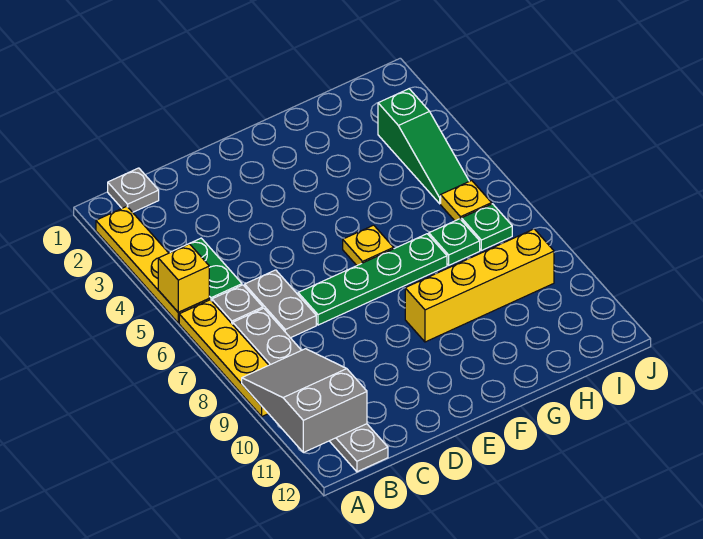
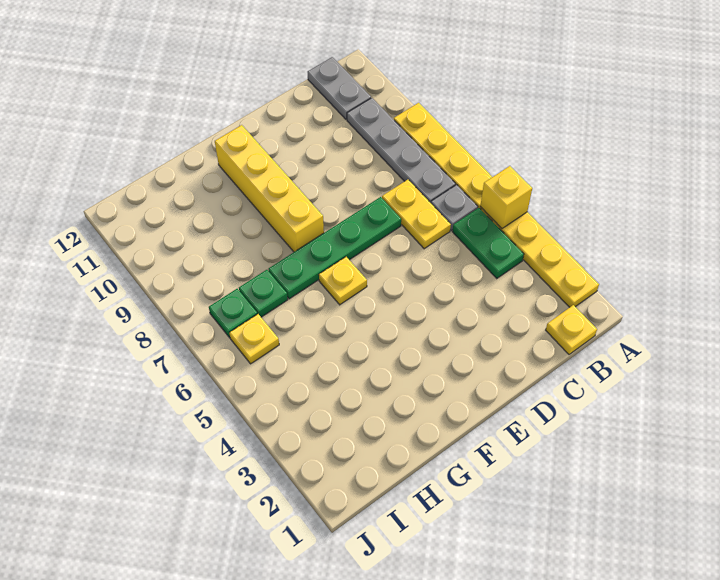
grey 2x3 slope [242,349,367,452] -> none
grey 1x1 plate [108,168,159,212] -> yellow 1x1 plate [546,305,597,354]
grey 1x2 plate [245,270,316,338] -> yellow 1x2 plate [382,180,451,249]
yellow 1x4 brick [405,229,554,342] -> yellow 1x4 brick turned to [215,125,324,252]
green 1x3 slope [378,89,469,204] -> none

